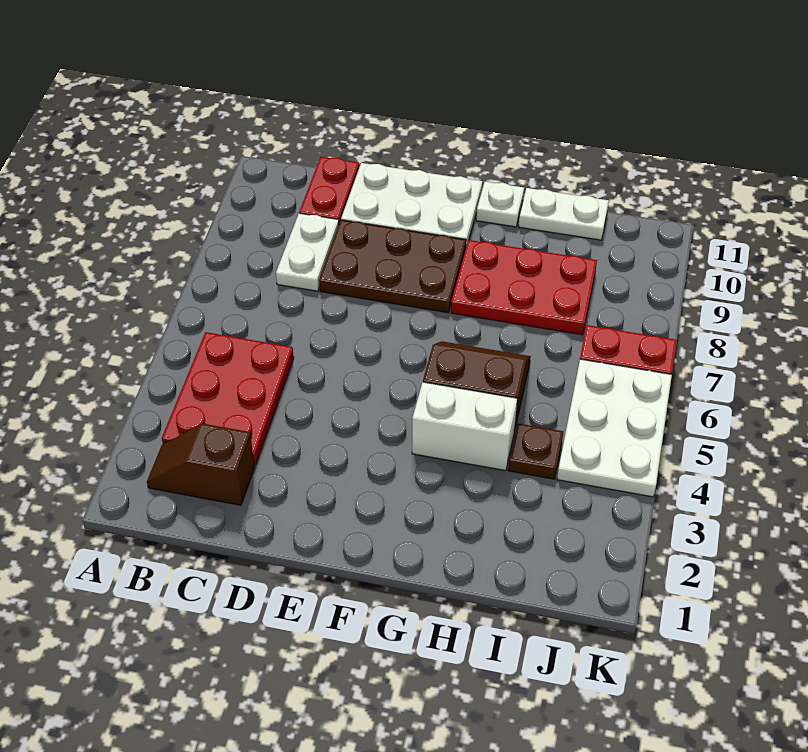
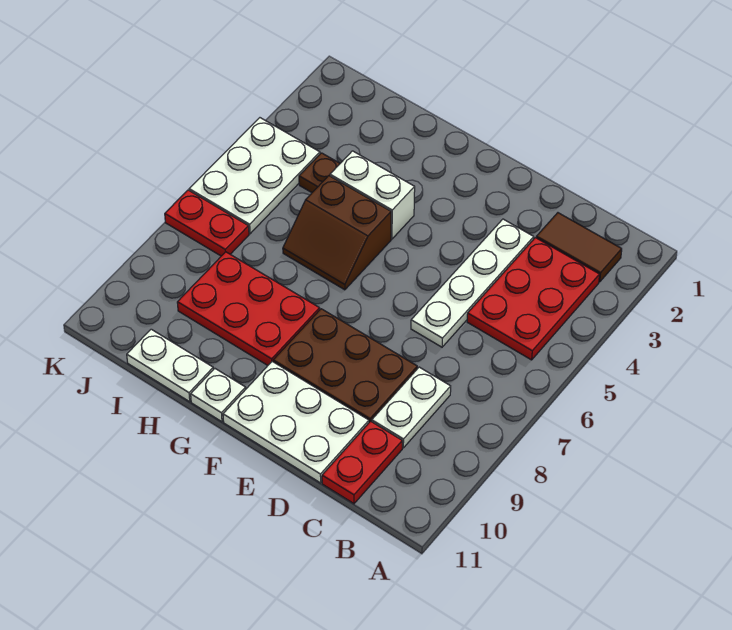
brown 1x2 slope [147,424,255,505] -> brown 1x2 tile [536,213,622,282]
none -> white 1x4 plate [411,219,534,347]

